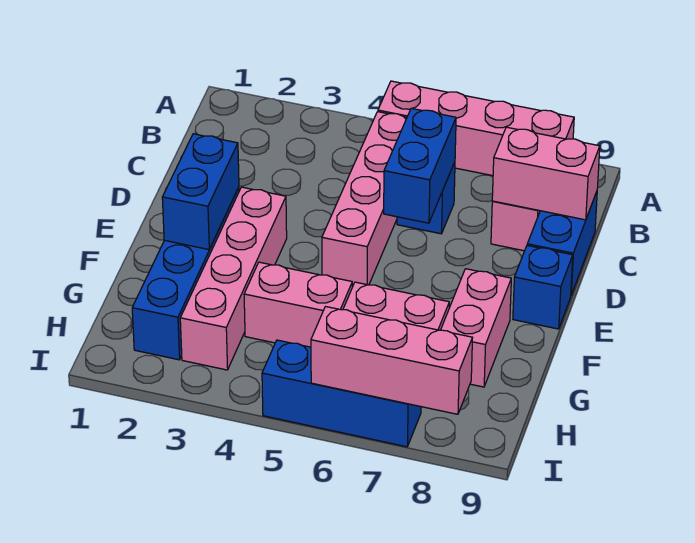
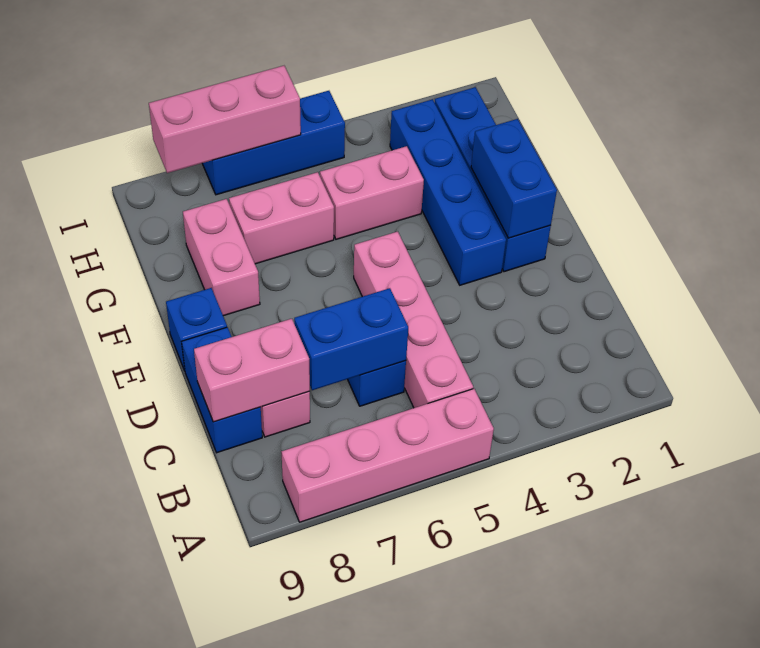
blue 1x2 brick [384,108,456,223] -> blue 1x2 brick turned to [294,288,408,390]
pink 1x4 brick [180,187,287,370] -> blue 1x4 brick [390,99,506,285]

